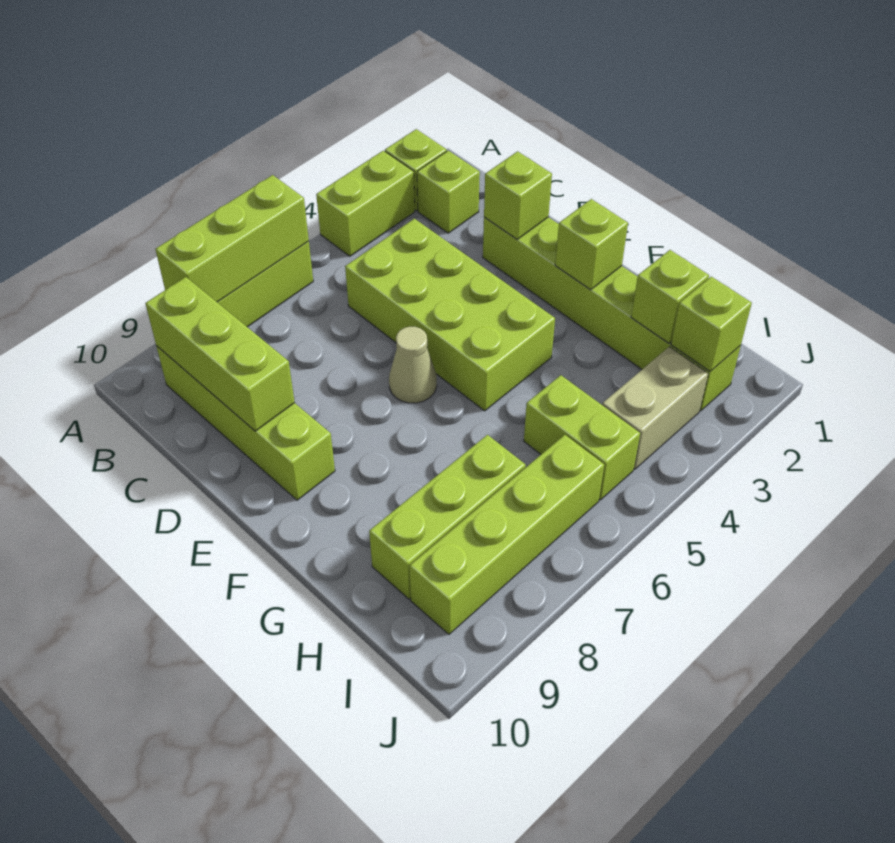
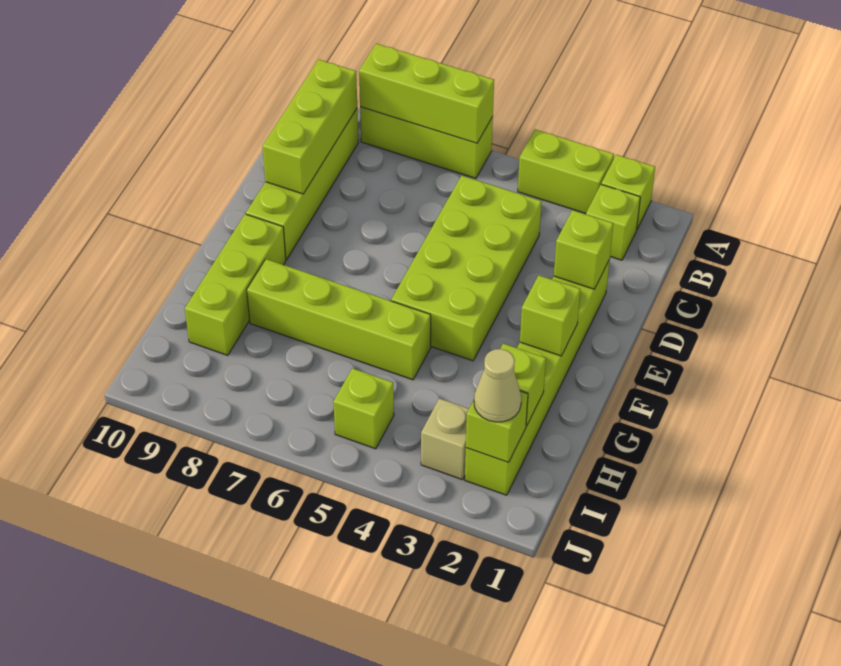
tan 1x1 cone [389,327,437,403] -> tan 1x1 cone moved to [474,349,521,422]
lime 1x2 brick [524,375,640,500] -> lime 1x1 brick [333,368,394,449]
lime 1x3 brick [369,435,526,599] -> lime 1x3 brick turned to [185,214,286,355]
tan 1x2 brick [602,347,708,469] -> tan 1x1 brick [421,398,469,480]
lime 1x4 brick [409,435,604,634] -> lime 1x4 brick moved to [247,259,431,380]

